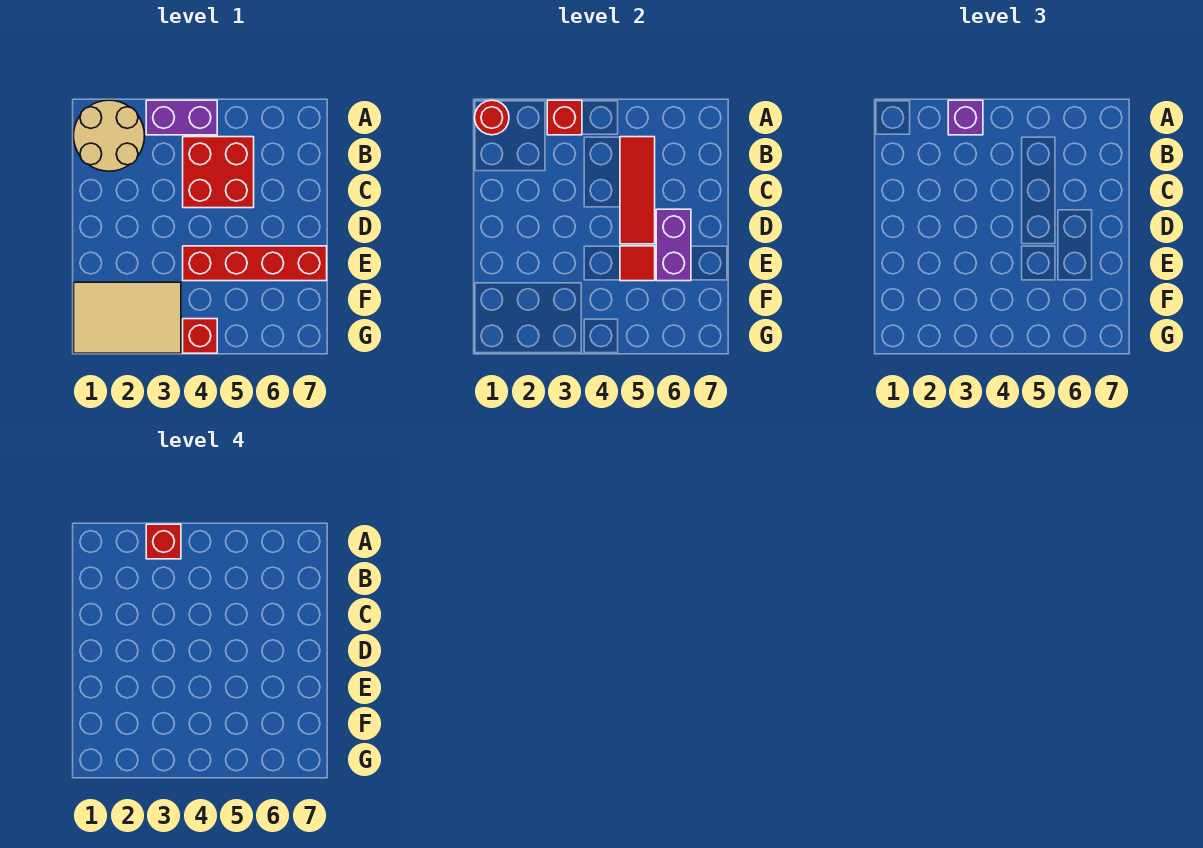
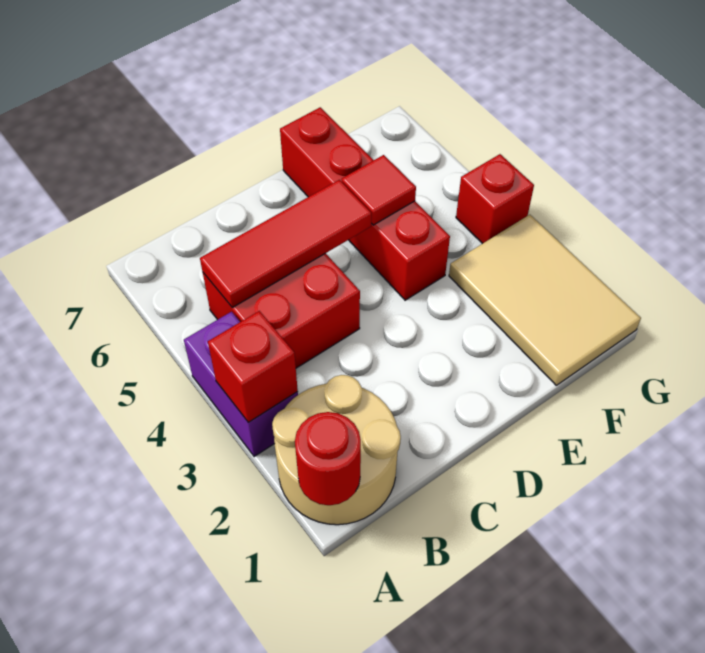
purple 1x1 brick [948,100,983,135] -> none
red 1x1 brick [146,524,181,559] -> none
purple 1x2 brick [656,209,691,281] -> none

